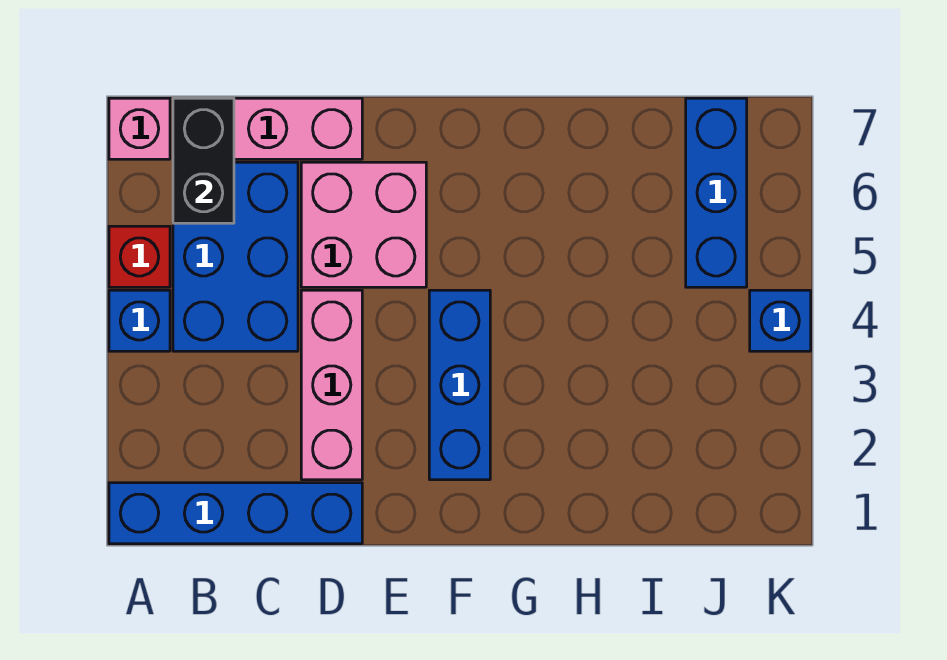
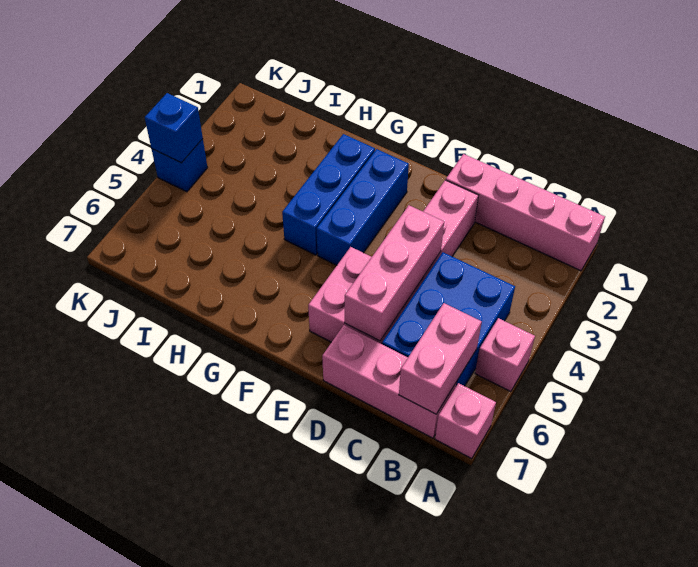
blue 1x4 brick [109,483,362,544] -> pink 1x4 brick [446,154,605,271]
blue 1x1 brick [109,290,170,351] -> blue 1x1 brick moved to [145,93,203,163]
red 1x1 brick [109,226,170,287] -> pink 1x1 brick [475,318,535,392]
black 1x2 brick [173,98,234,223] -> pink 1x2 brick [399,303,482,414]
none -> pink 1x3 brick [345,205,444,341]
blue 1x3 brick [686,98,747,287] -> blue 1x3 brick moved to [282,134,375,255]

